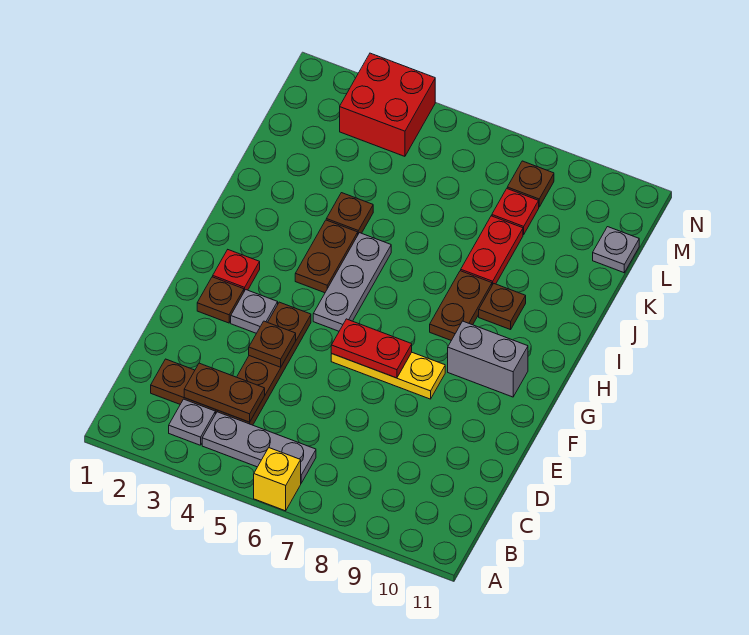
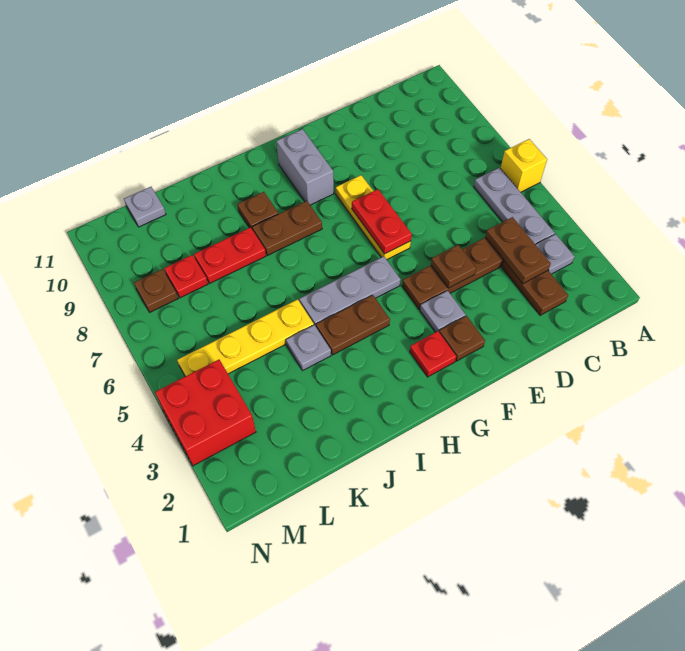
brown 1x1 plate [326,193,373,234] -> grey 1x1 plate [286,325,331,371]
none -> yellow 1x4 plate [177,299,314,376]

